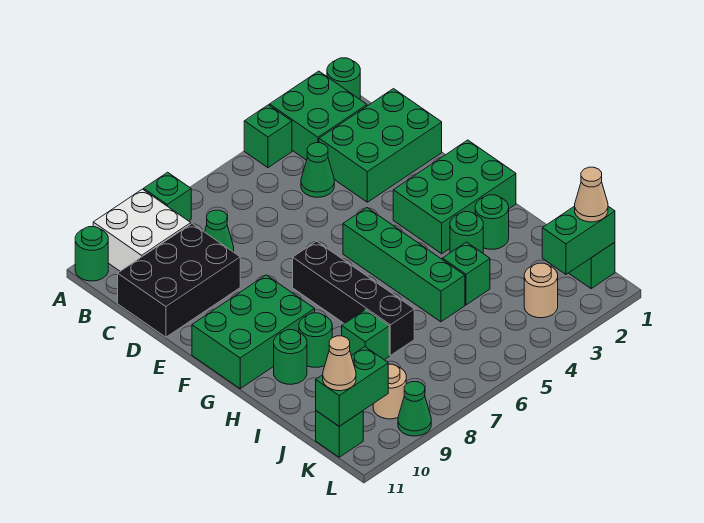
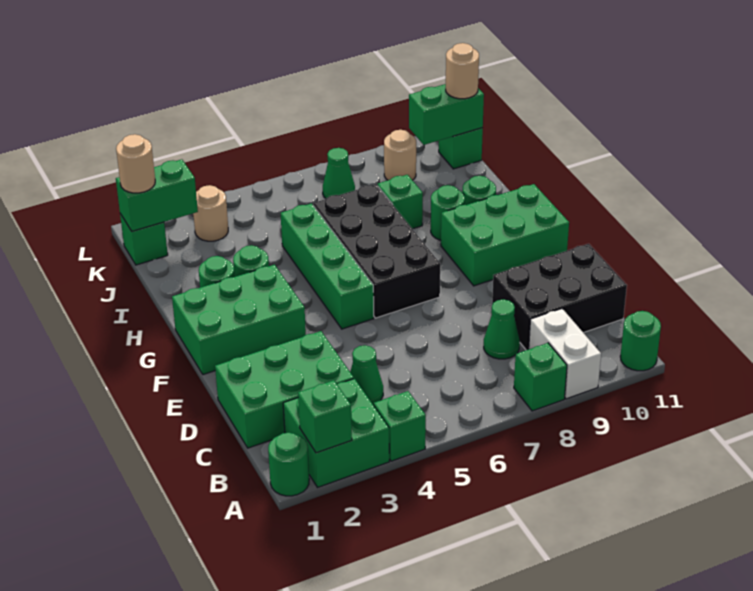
white 2x2 brick [93,189,191,271] -> white 1x2 brick [529,309,601,399]
black 1x4 brick [293,241,414,356] -> black 2x4 brick [313,184,440,318]
green 1x1 brick [442,242,490,305] -> green 1x1 brick moved to [298,380,352,453]
tan 1x1 cone [575,167,608,222] -> tan 1x1 round brick [116,134,155,193]
tan 1x1 cone [323,336,356,391] -> tan 1x1 round brick [446,43,479,99]
green 1x1 cone [398,382,431,436] -> green 1x1 cone moved to [323,148,355,199]

